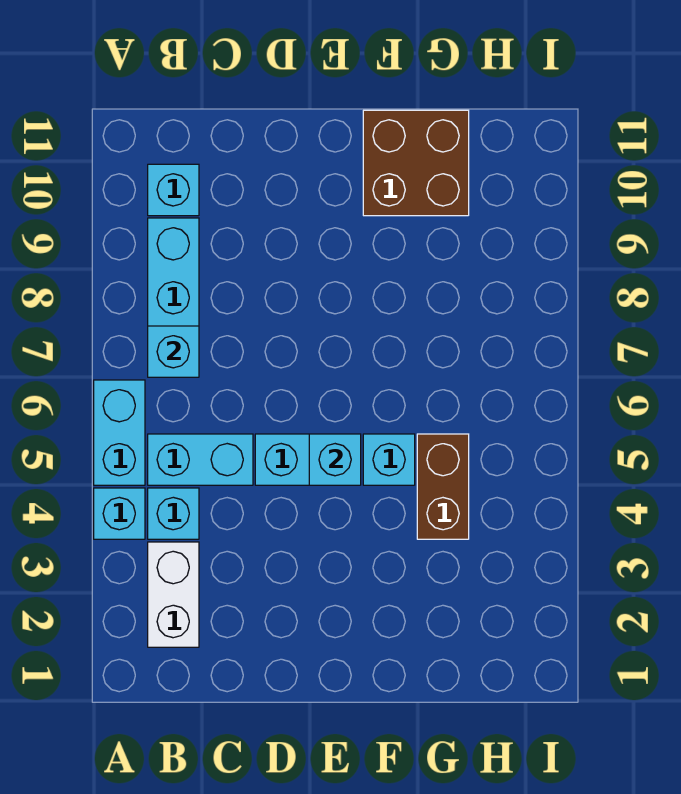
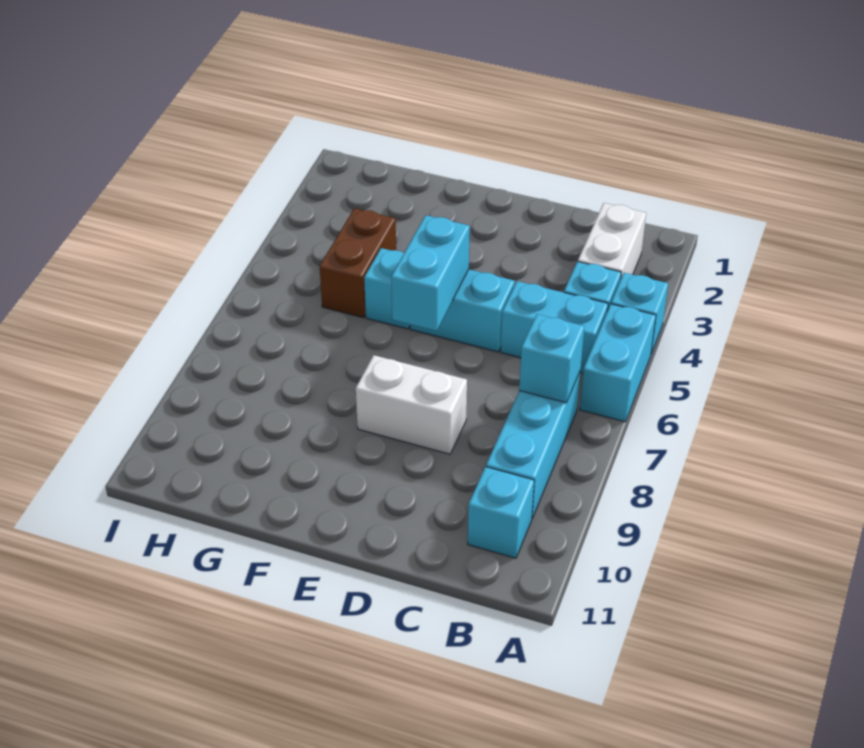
none -> white 1x2 brick [356,355,467,454]
cyan 1x1 brick [309,434,361,485] -> cyan 1x2 brick [391,215,470,331]
brown 2x2 brick [363,110,469,216] -> none

